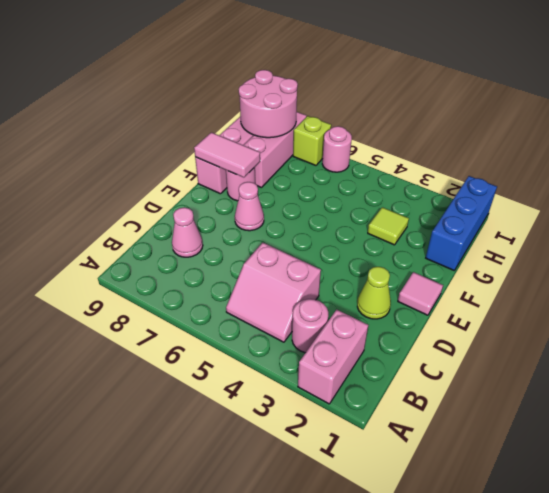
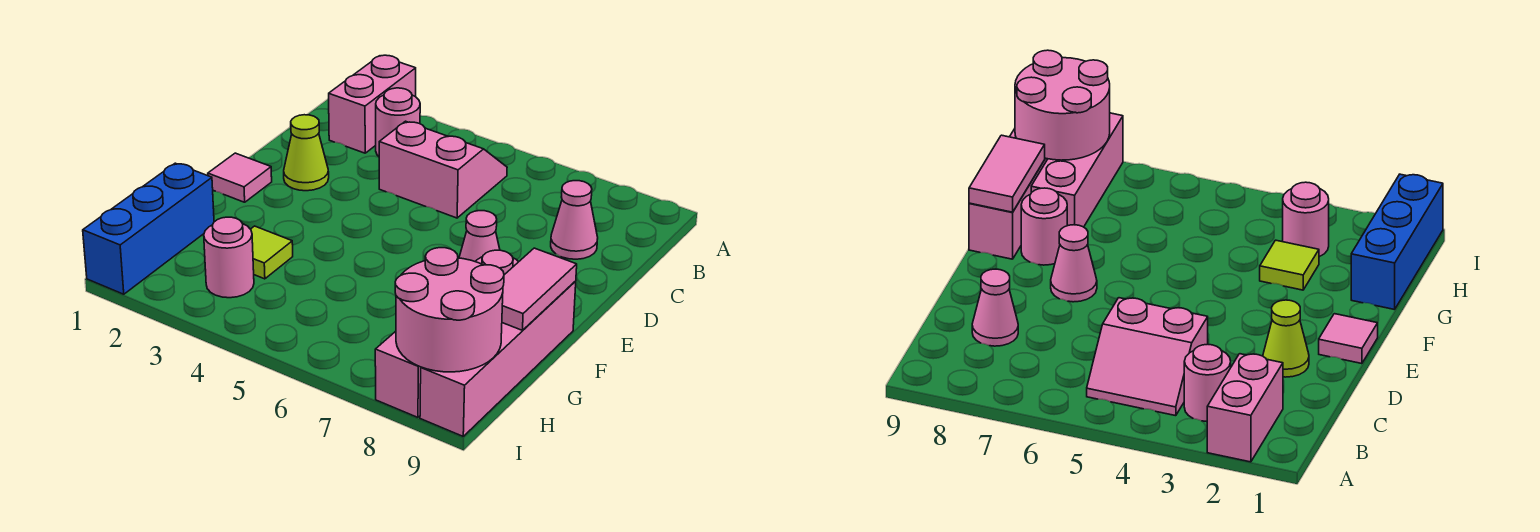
pink 1x2 tile [194,132,260,177] -> pink 1x2 tile turned to [502,248,577,330]
pink 1x1 round brick [322,126,352,172] -> pink 1x1 round brick moved to [204,217,254,298]
lime 1x1 brick [293,116,331,165] -> none

